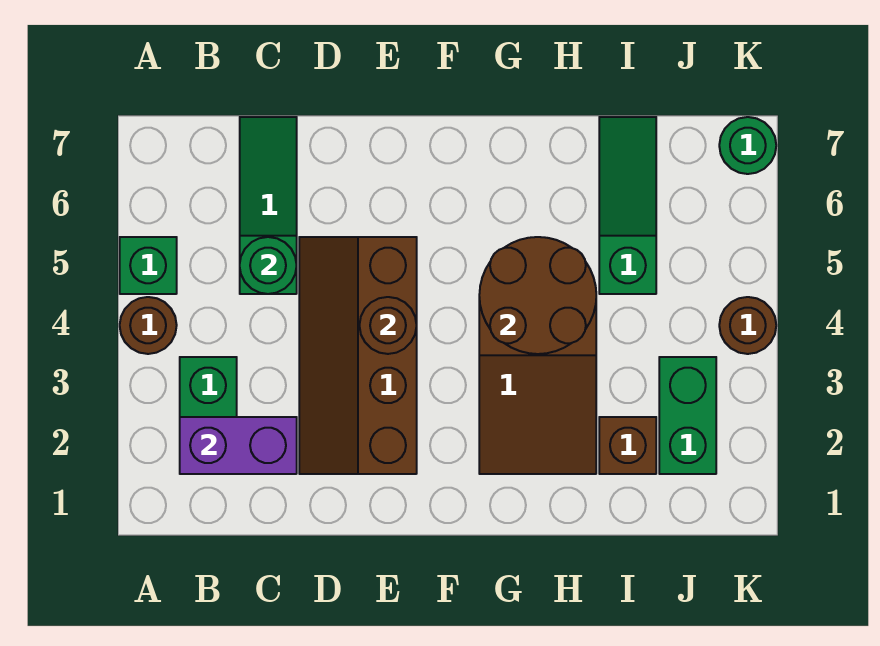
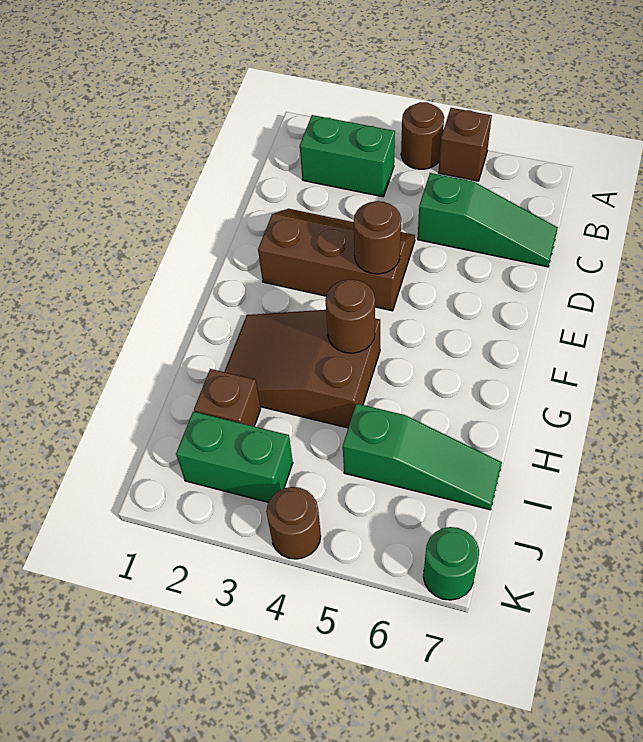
green 1x1 brick [120,237,177,294] -> brown 1x1 brick [438,108,492,181]
purple 1x2 brick [180,417,297,474] -> none
green 1x1 round brick [240,237,297,294] -> none
brown 2x4 slope [299,237,417,474] -> brown 2x3 slope [258,209,415,311]
brown 2x2 round brick [479,237,596,354] -> brown 1x1 round brick [325,279,375,353]

